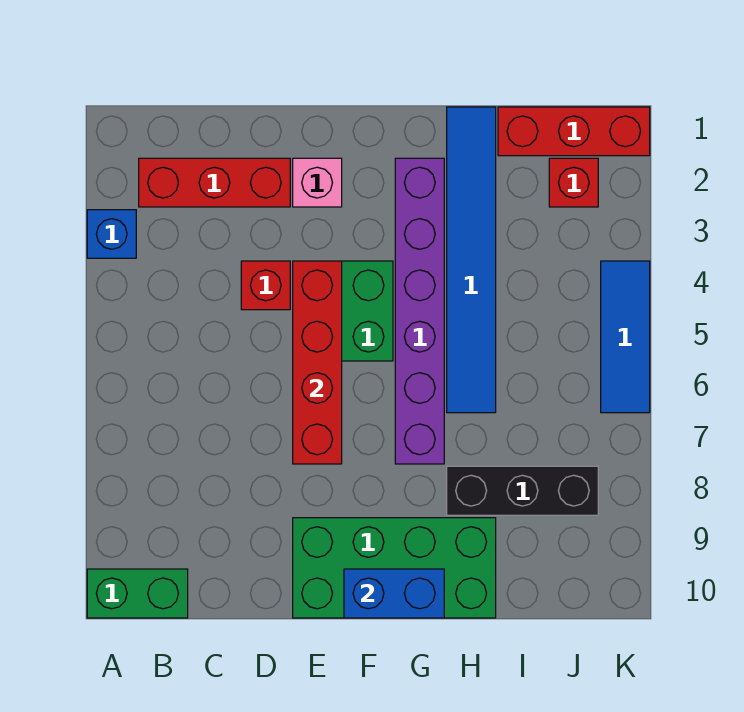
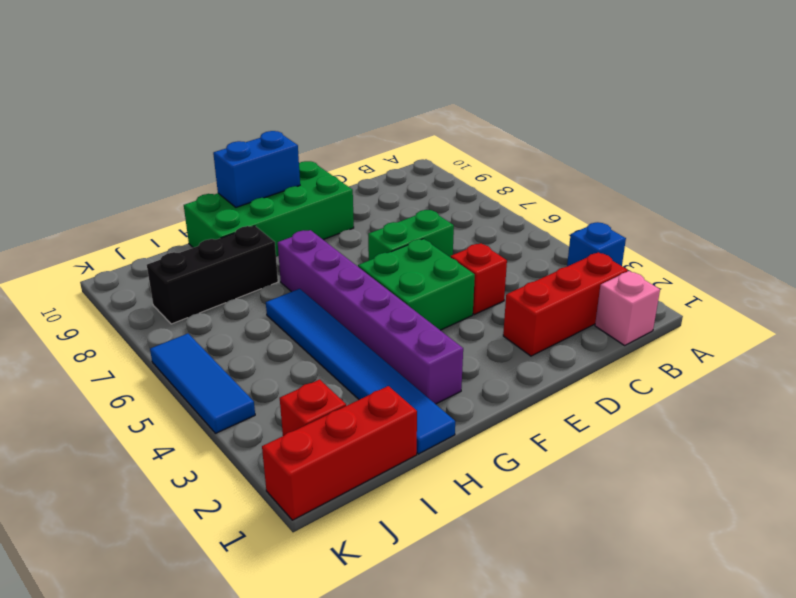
green 1x2 brick [87,569,188,618] -> green 1x2 brick moved to [368,210,454,260]
pink 1x1 brick [293,158,342,207] -> pink 1x1 brick moved to [595,271,660,345]
red 1x4 brick [293,261,342,464] -> none

